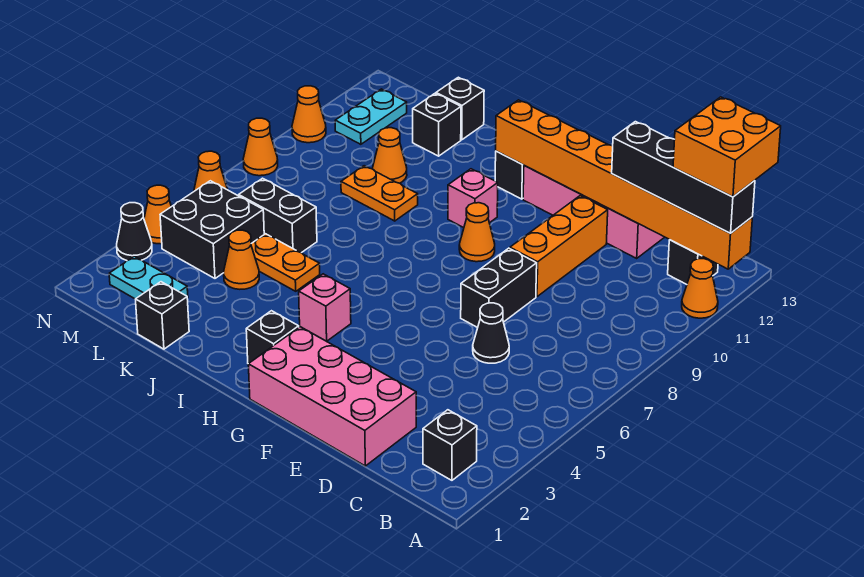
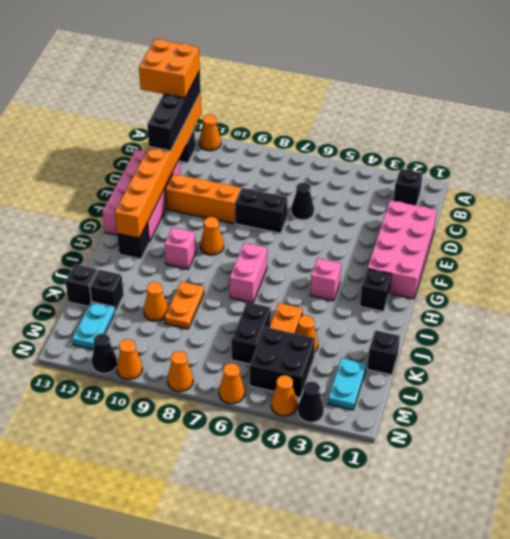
none -> pink 1x2 brick [230,243,267,303]
cyan 1x2 plate [335,89,407,144] -> cyan 1x2 plate turned to [72,302,115,350]
none -> black 1x1 cone [92,334,117,374]

